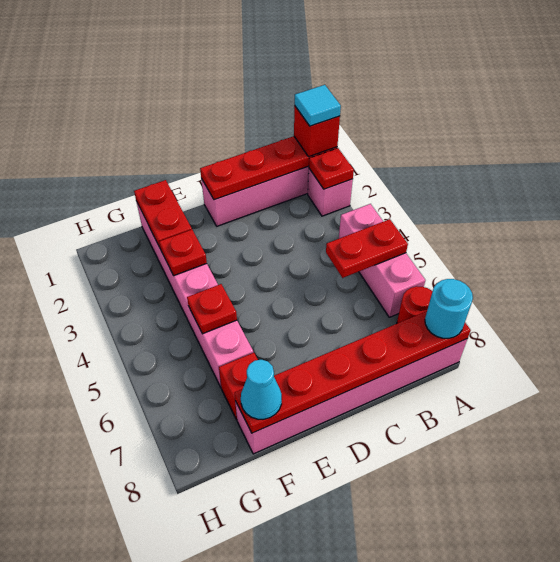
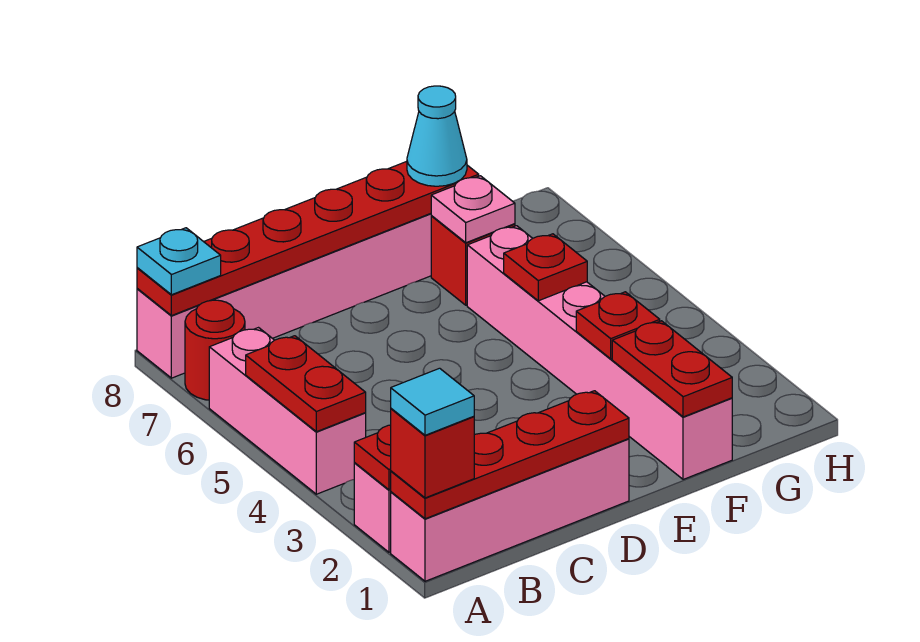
red 1x2 plate [326,219,408,278] -> red 1x2 plate turned to [246,336,366,432]
cyan 1x1 round brick [425,279,473,338] -> cyan 1x1 plate [137,228,221,295]
none -> pink 1x1 plate [431,176,515,243]

